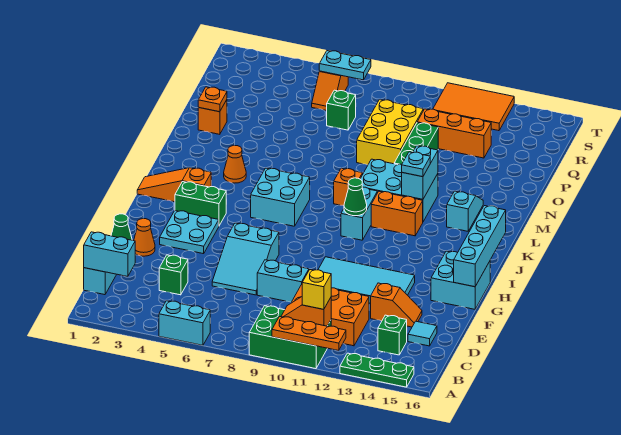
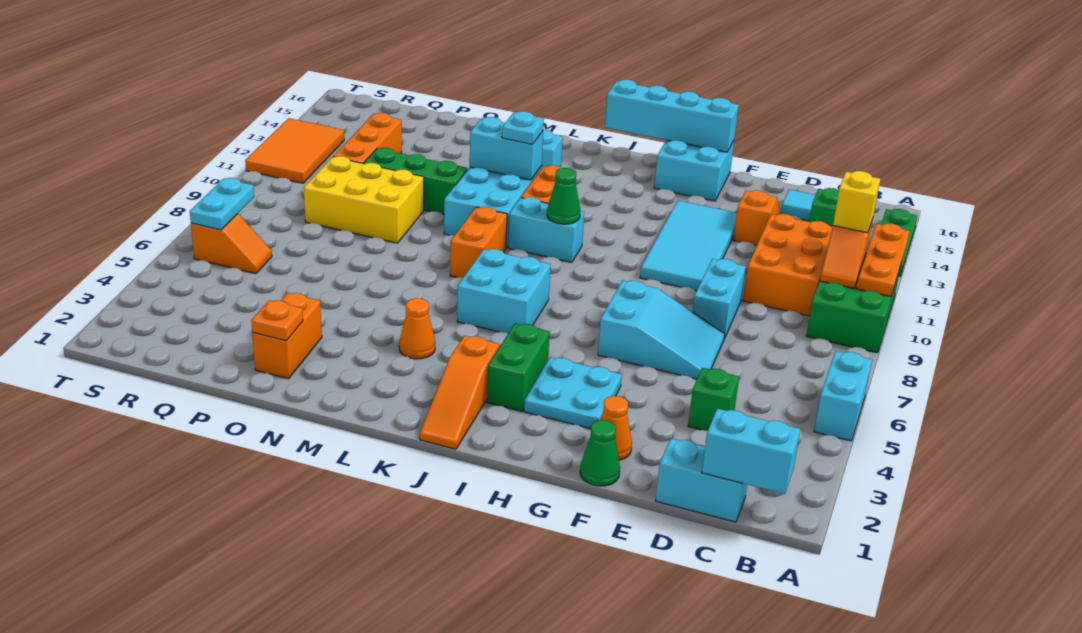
cyan 1x2 brick [84,232,135,277] -> cyan 1x2 brick turned to [702,409,800,494]
orange 1x1 brick [334,168,363,206] -> orange 1x2 brick [450,207,507,278]
orange 1x1 brick [198,100,227,134] -> orange 1x2 brick [252,293,322,379]
green 1x1 brick [327,90,356,130] -> none

